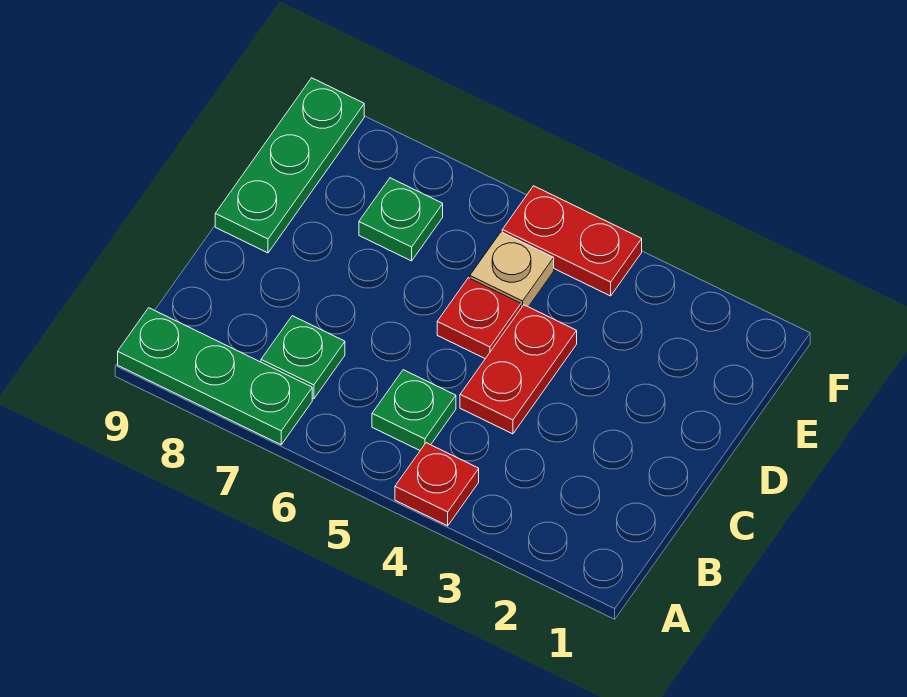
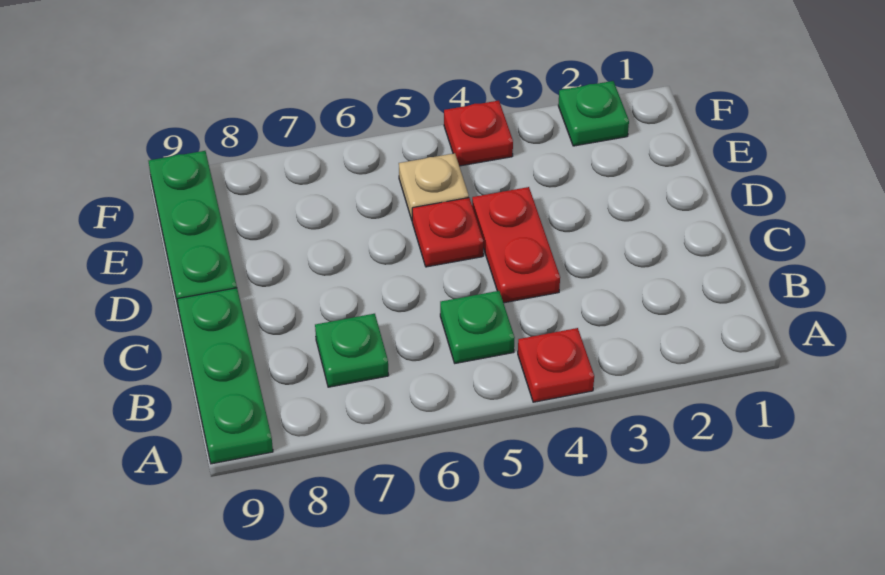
green 1x3 plate [118,308,312,445] -> green 1x3 plate turned to [177,288,273,464]
green 1x1 plate [359,178,443,261] -> green 1x1 plate moved to [558,81,629,146]
red 1x2 plate [502,186,642,296] -> red 1x1 plate [444,101,513,166]

